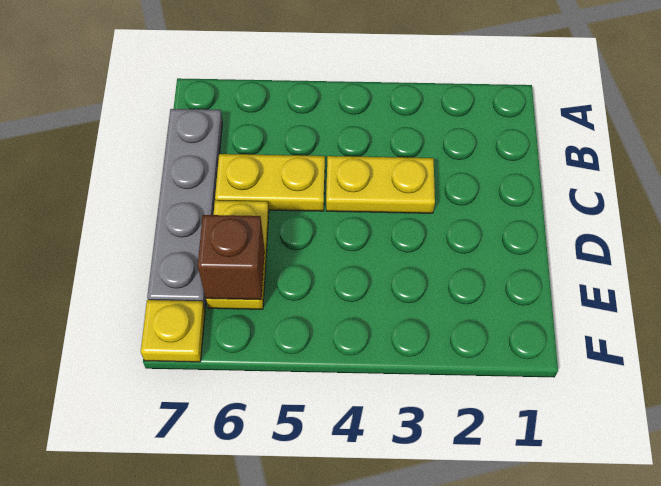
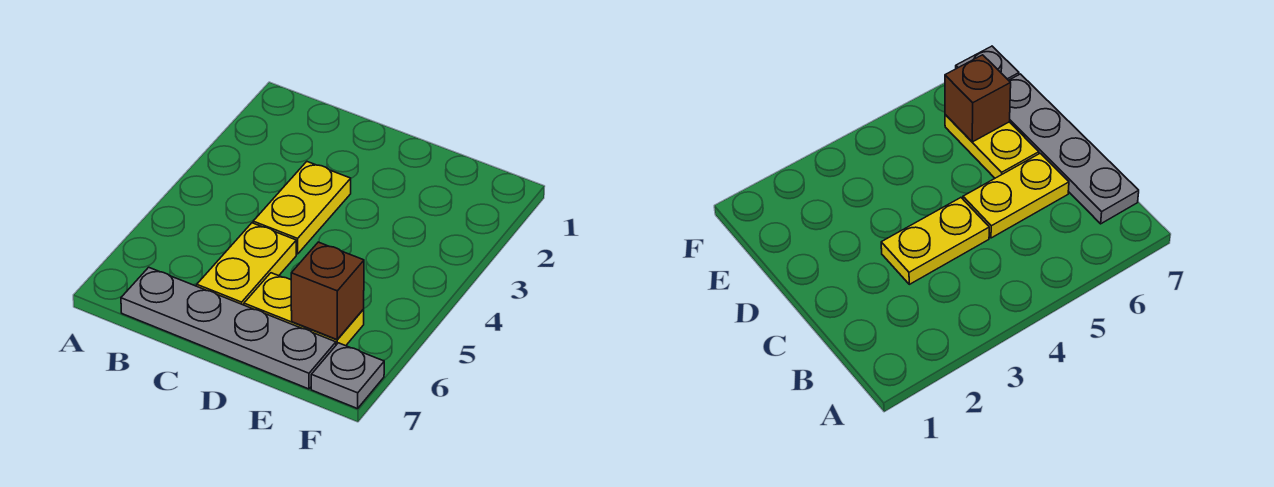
yellow 1x1 plate [141,300,205,362] -> grey 1x1 plate [311,343,384,409]

